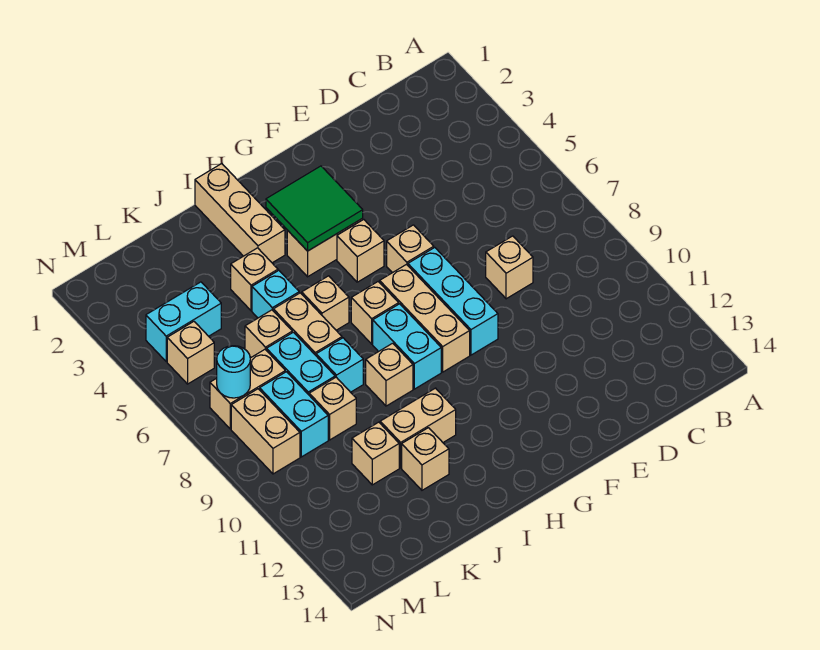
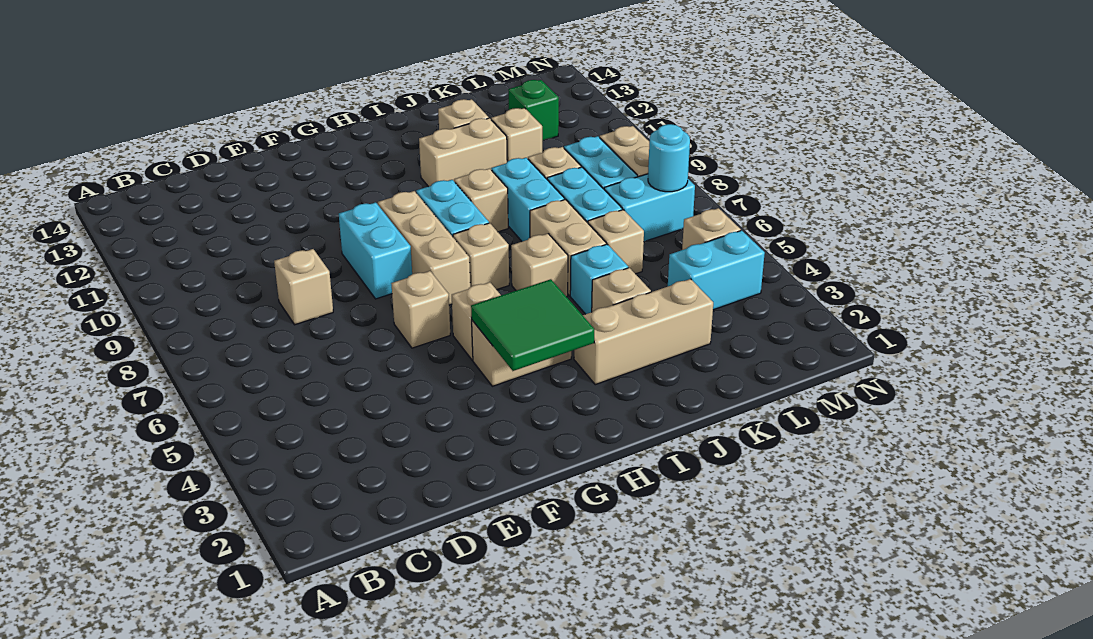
cyan 1x3 brick [408,248,498,355] -> cyan 1x2 brick [339,202,412,299]
tan 1x3 brick [195,164,285,263] -> tan 1x3 brick turned to [574,279,713,385]
cyan 1x1 brick [316,338,363,392] -> cyan 1x2 brick [491,158,565,242]
tan 1x2 brick [210,350,285,429] -> cyan 1x2 brick [604,174,695,241]
none -> green 1x1 brick [508,80,559,141]

